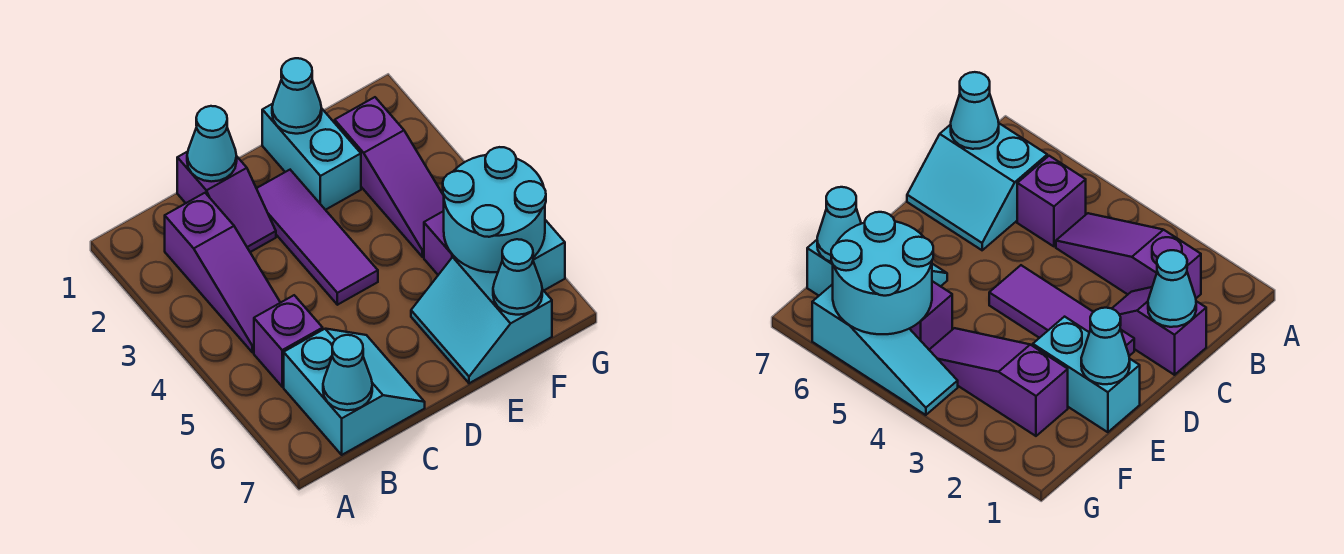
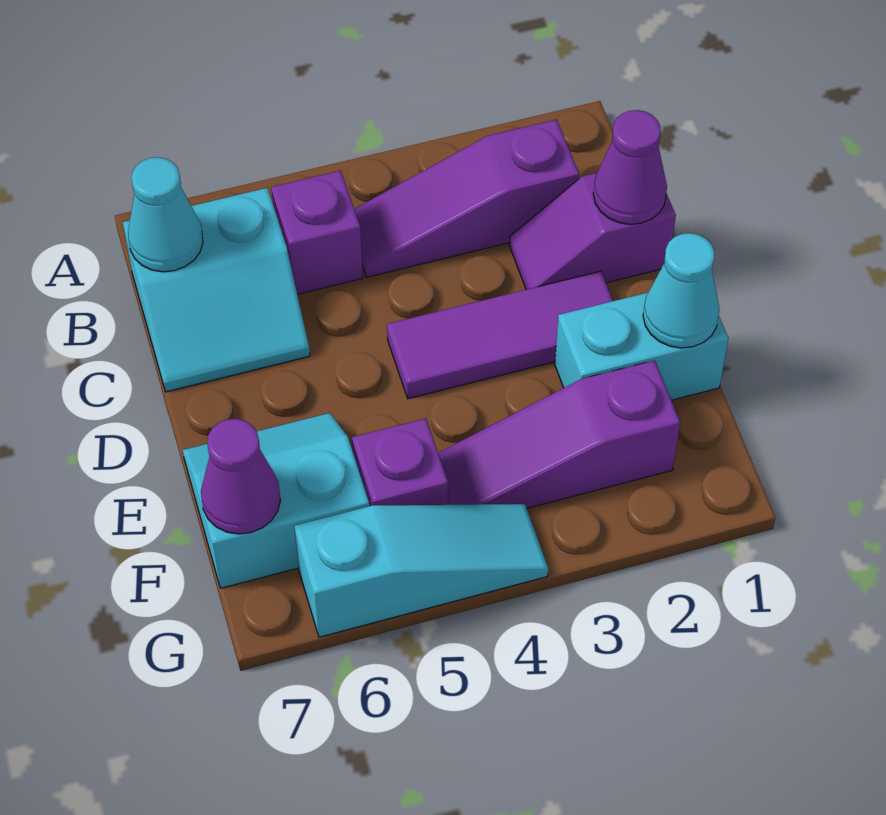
cyan 1x1 cone [187,106,237,182] -> purple 1x1 cone [593,110,667,224]
cyan 2x2 round brick [443,147,546,272] -> none
cyan 1x1 cone [493,239,542,315] -> purple 1x1 cone [201,419,281,534]

